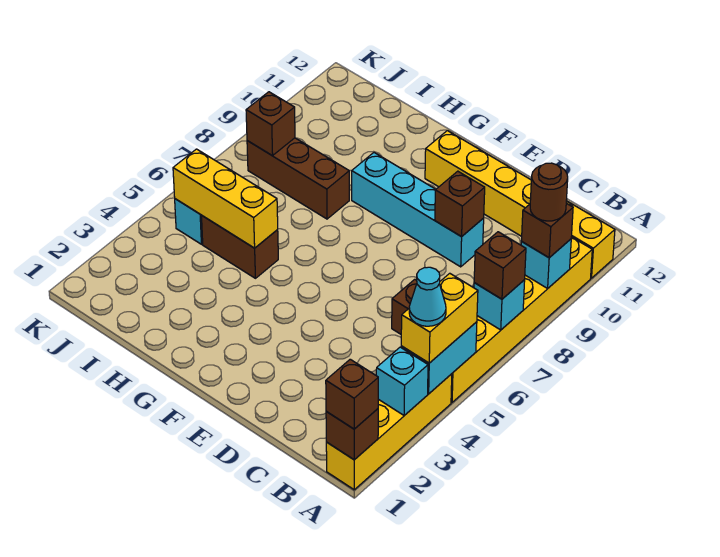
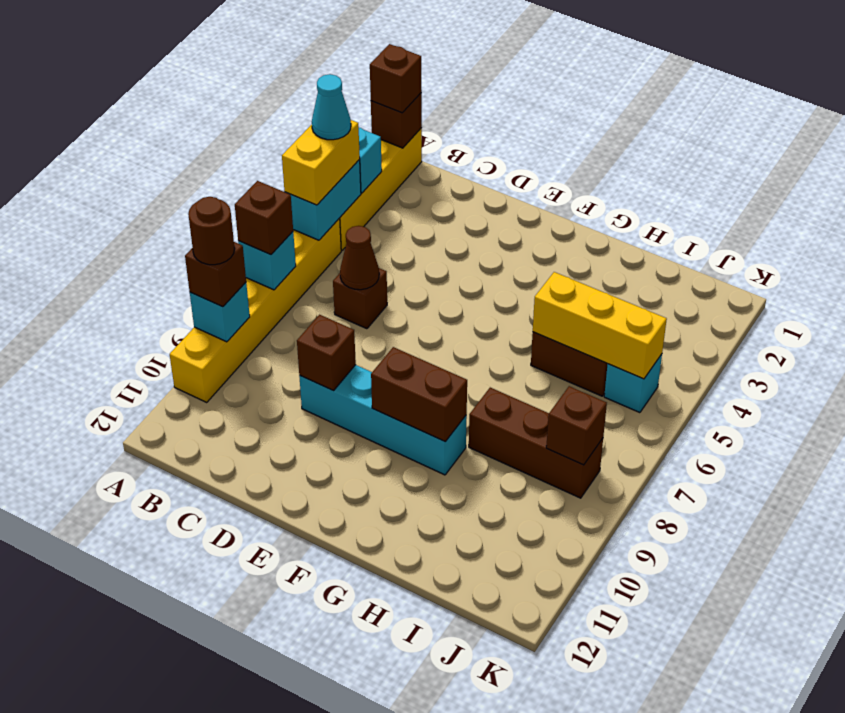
yellow 1x6 brick [425,131,615,278] -> none
none -> brown 1x1 cone [340,226,379,290]
none -> brown 1x2 brick [371,347,467,442]

